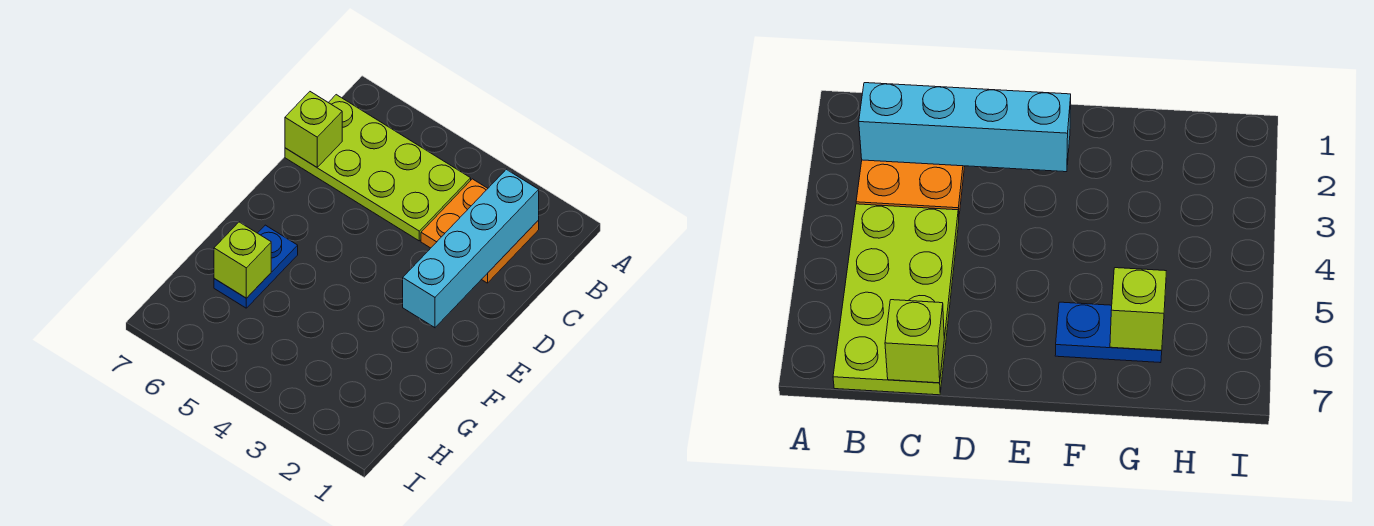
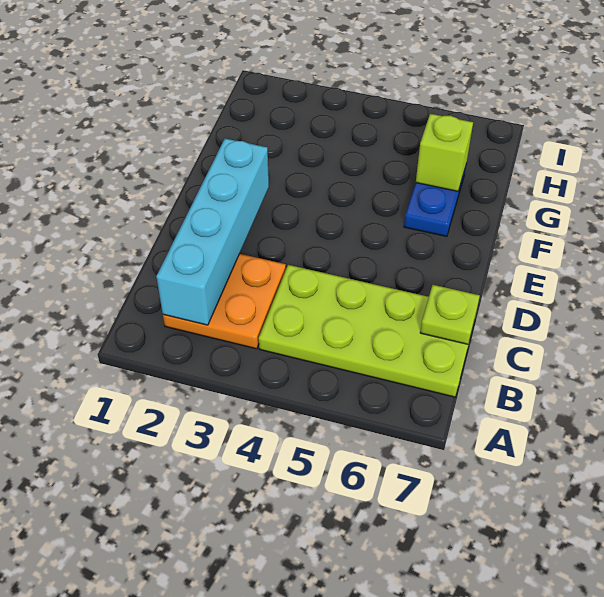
lime 1x1 brick [285,92,342,167] -> lime 1x1 plate [420,285,480,344]

